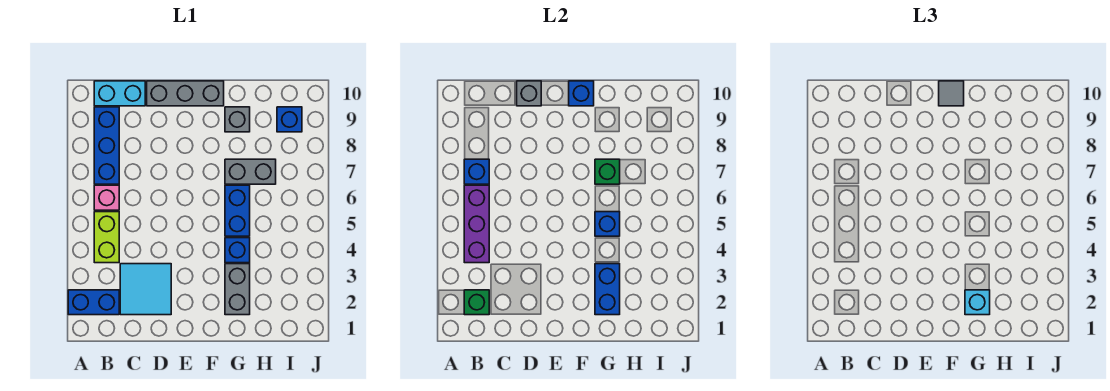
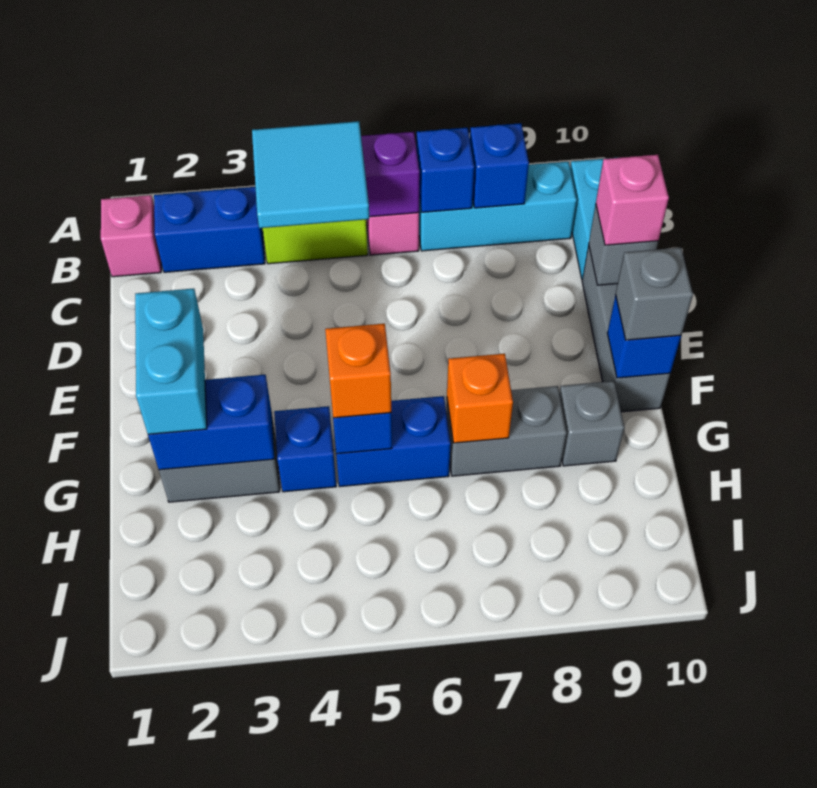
blue 1x2 brick [68,290,119,315] -> blue 1x2 brick turned to [154,187,265,272]
none -> pink 1x1 brick [101,195,161,277]
green 1x1 brick [464,290,489,315] -> none
blue 1x3 brick [94,107,119,184] -> cyan 1x3 brick [419,162,577,251]
cyan 2x2 tile [120,264,171,315] -> cyan 2x2 tile moved to [252,121,369,228]
none -> pink 1x1 brick [596,155,669,245]
grey 1x1 tile [939,81,964,106] -> grey 1x1 brick [616,248,693,340]
cyan 1x1 brick [965,290,990,315] -> cyan 1x2 brick [135,289,207,434]
none -> orange 1x1 brick [325,324,391,418]
grey 1x2 brick [225,159,276,184] -> grey 1x2 brick turned to [446,386,567,476]
green 1x1 brick [595,159,620,184] -> orange 1x1 brick [447,354,513,443]
blue 1x1 brick [277,107,302,132] -> blue 1x1 brick moved to [470,123,529,208]

